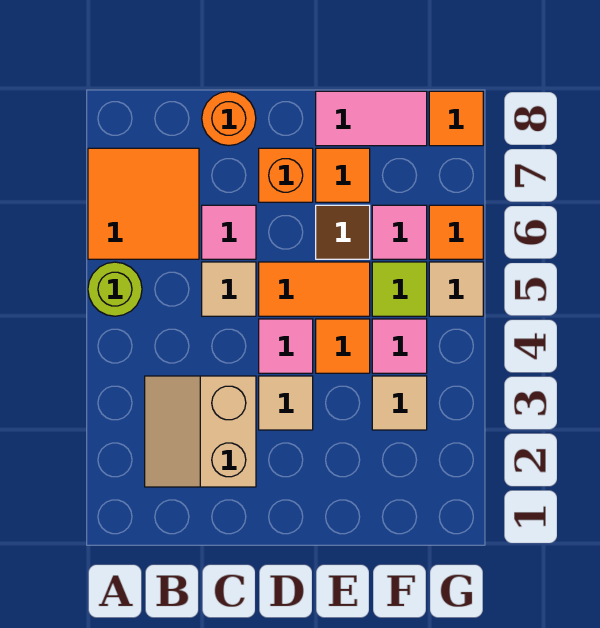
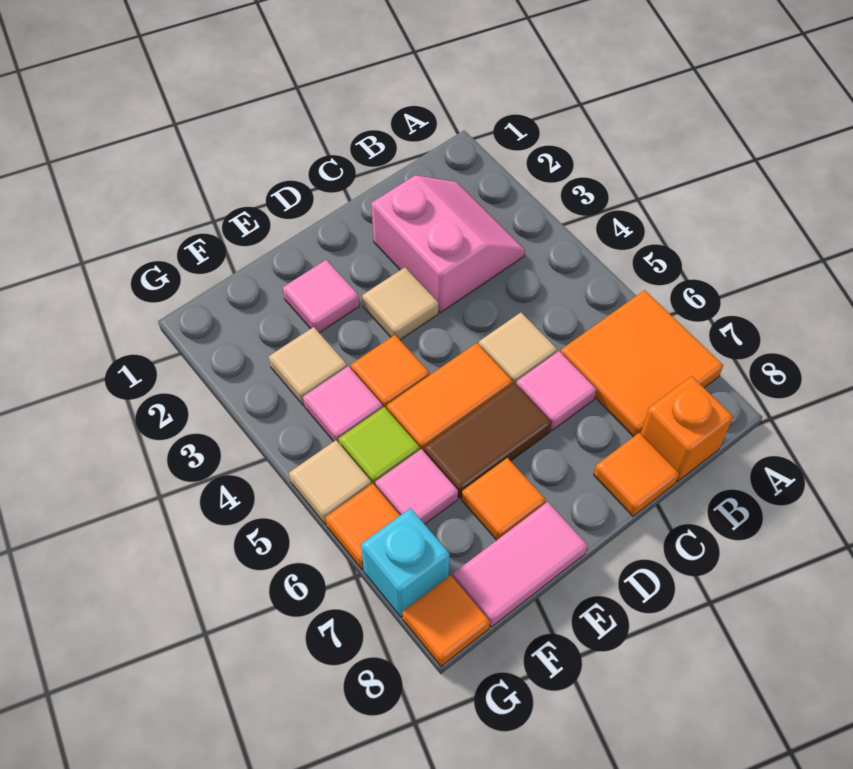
lime 1x1 round brick [88,262,142,316] -> none
tan 2x2 slope [145,376,256,487] -> pink 2x2 slope [371,175,525,313]
orange 1x1 round brick [202,91,256,146] -> orange 1x1 tile [594,433,679,516]
pink 1x1 tile [259,319,313,373] -> pink 1x1 tile moved to [283,260,359,333]
orange 1x1 brick [259,148,313,202] -> orange 1x1 brick moved to [640,376,733,482]
brown 1x1 tile [316,205,370,259] -> brown 1x2 tile [424,383,552,498]
none -> cyan 1x1 brick [361,508,450,617]

